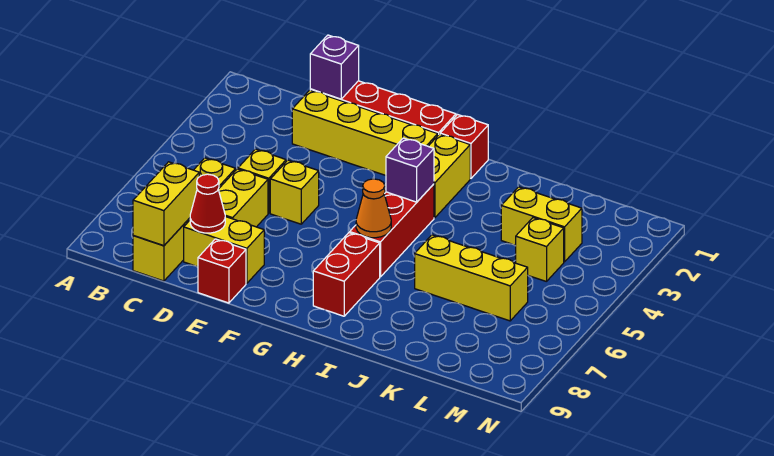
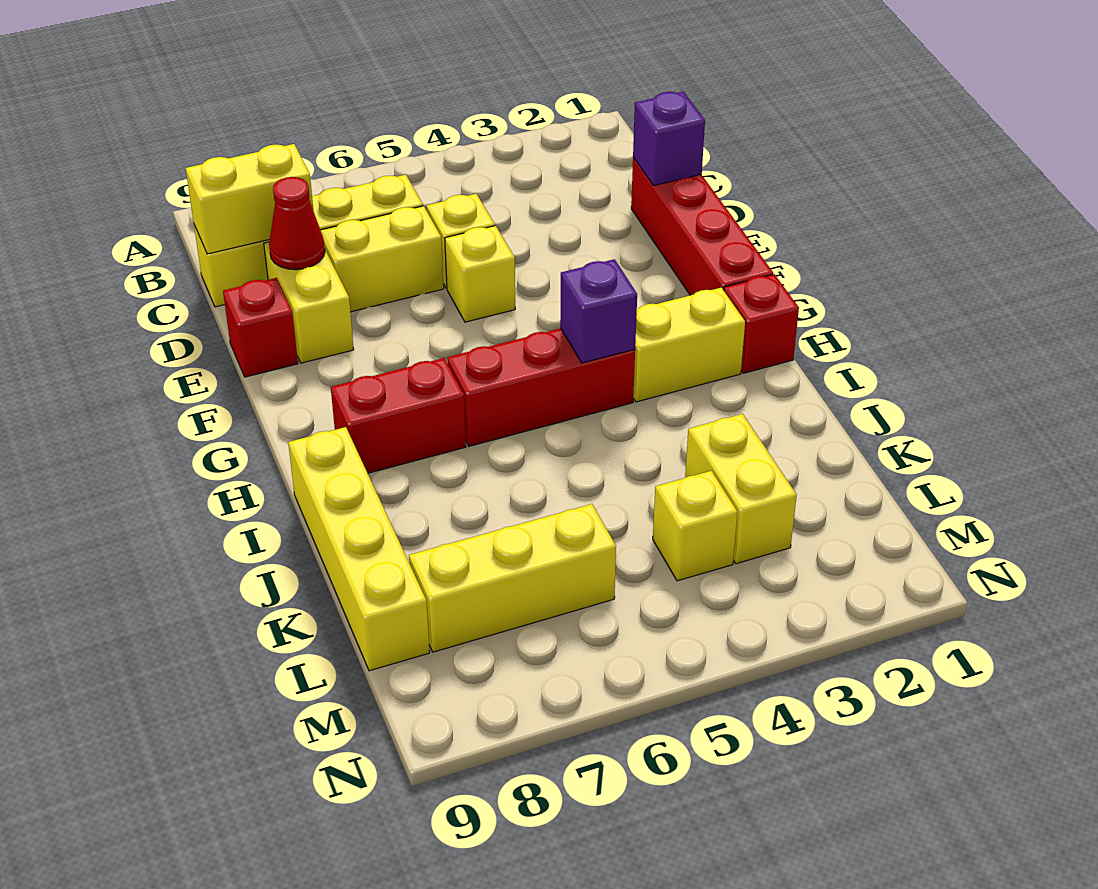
yellow 1x4 brick [292,90,438,175] -> yellow 1x4 brick moved to [288,427,430,671]
orange 1x1 cone [356,179,391,238] -> none
yellow 1x3 brick [415,235,528,321] -> yellow 1x3 brick turned to [409,504,616,652]

